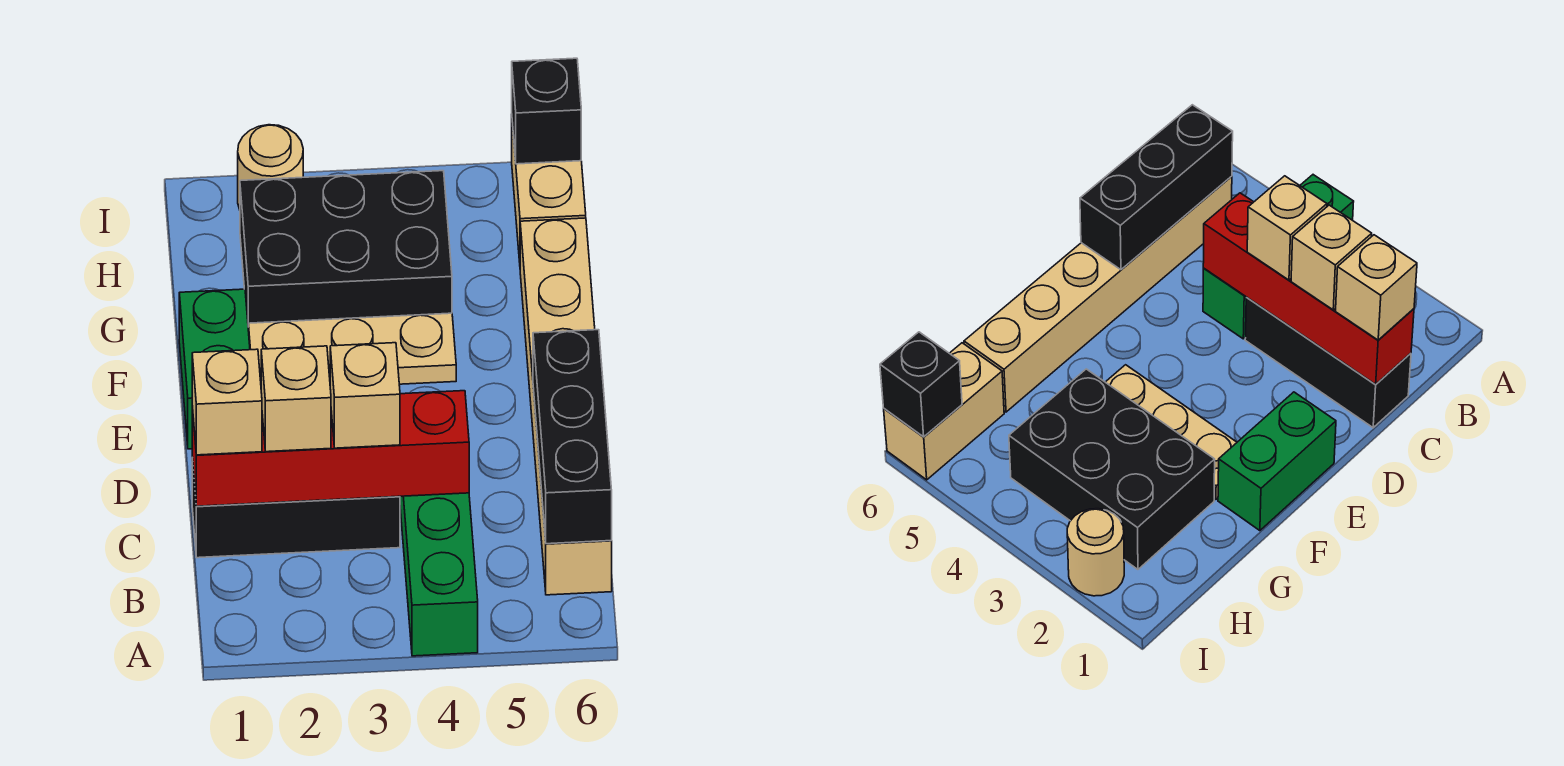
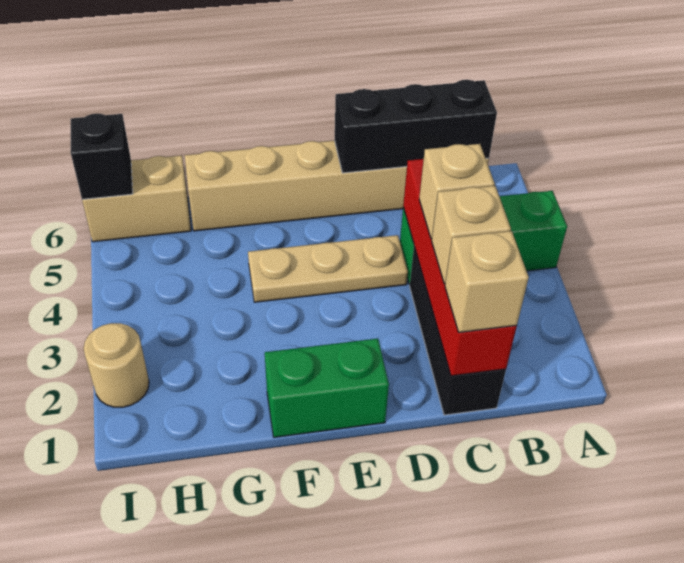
tan 1x3 plate [248,313,456,384] -> tan 1x3 plate turned to [248,235,408,302]
black 2x3 brick [240,171,452,323] -> none

